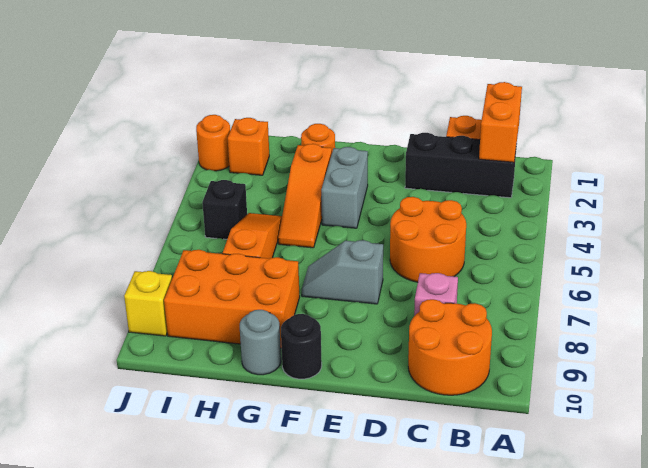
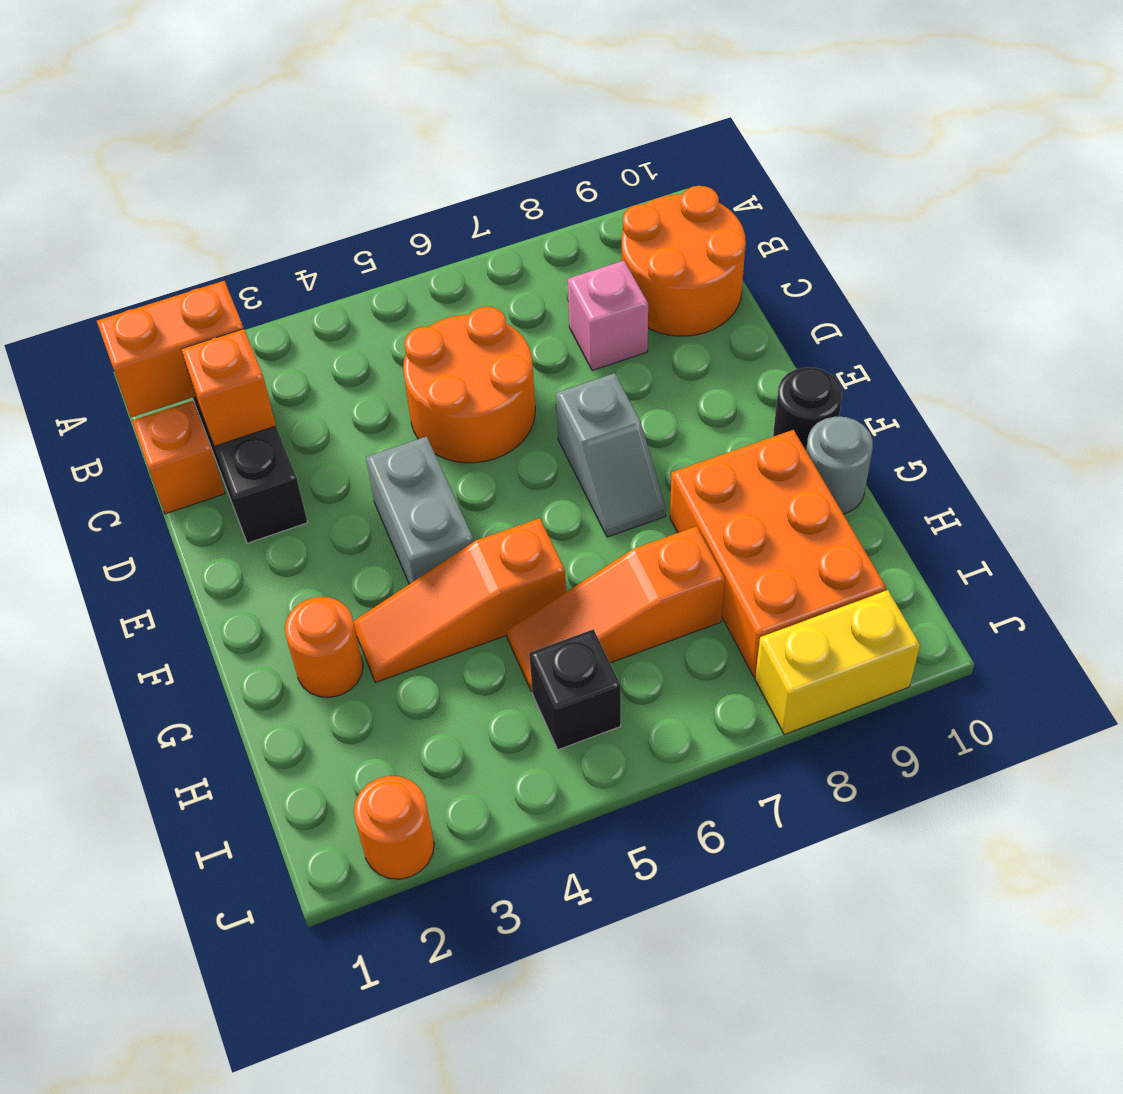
grey 1x2 brick [321,147,368,228] -> grey 1x2 brick turned to [366,436,474,584]
orange 1x3 slope [278,144,332,248] -> orange 1x3 slope turned to [353,518,566,682]
orange 1x1 brick [228,118,269,175] -> orange 1x1 brick moved to [181,329,276,446]
yellow 1x1 brick [124,271,172,336] -> yellow 1x2 brick [755,590,920,735]

